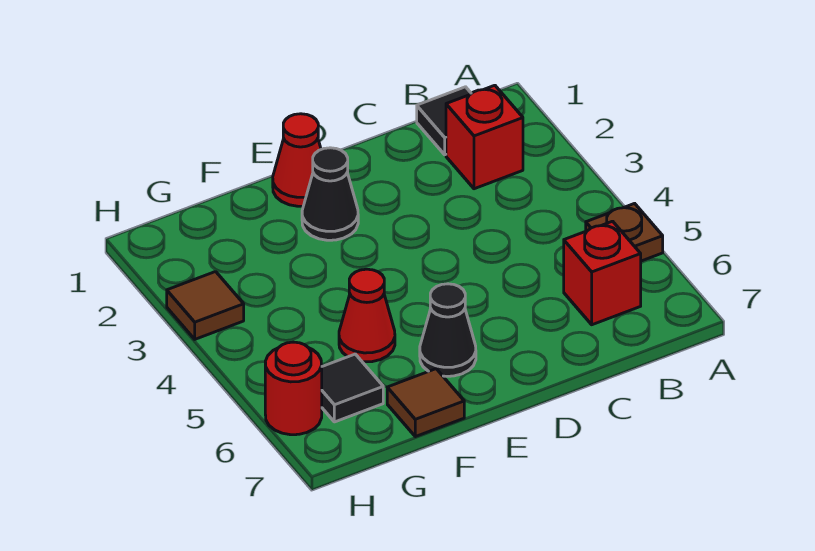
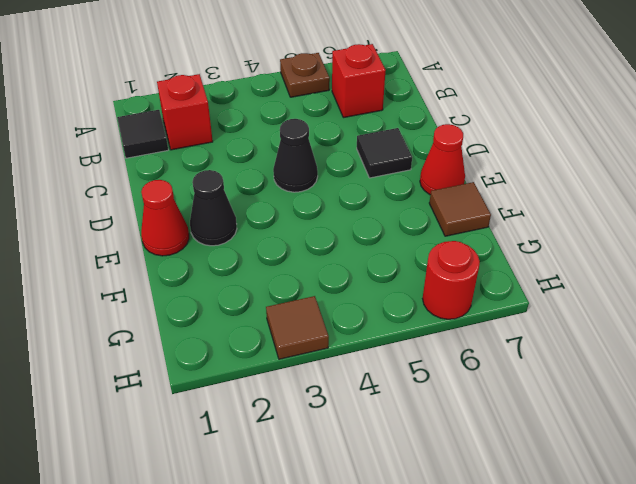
black 1x1 cone [420,284,476,376] -> black 1x1 cone moved to [273,119,318,192]
red 1x1 cone [339,269,395,362] -> red 1x1 cone moved to [420,124,465,195]
black 1x1 tile [322,354,383,422] -> black 1x1 tile moved to [357,128,412,178]

